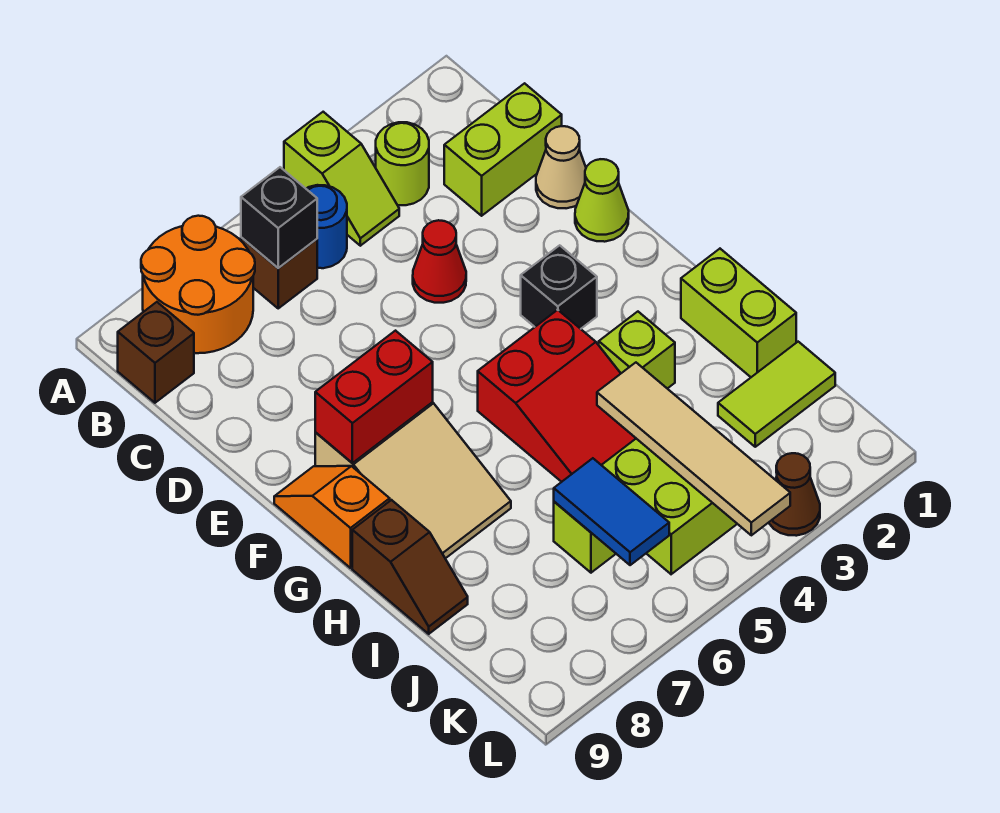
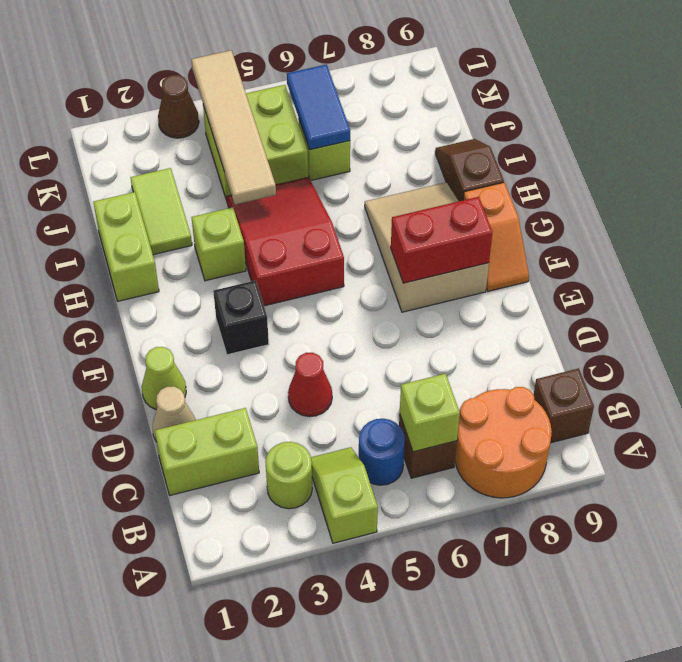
black 1x1 brick [241,167,317,268] -> lime 1x1 brick [400,374,460,452]
lime 1x2 tile [718,342,835,447] -> lime 1x2 tile turned to [130,168,192,255]

